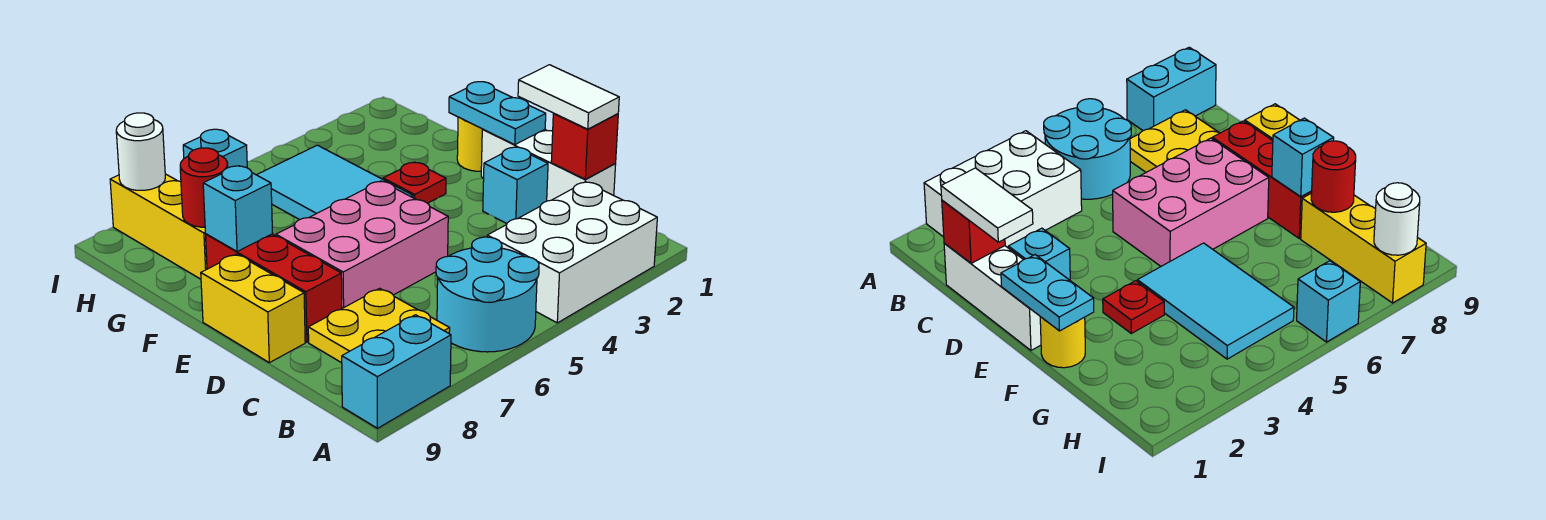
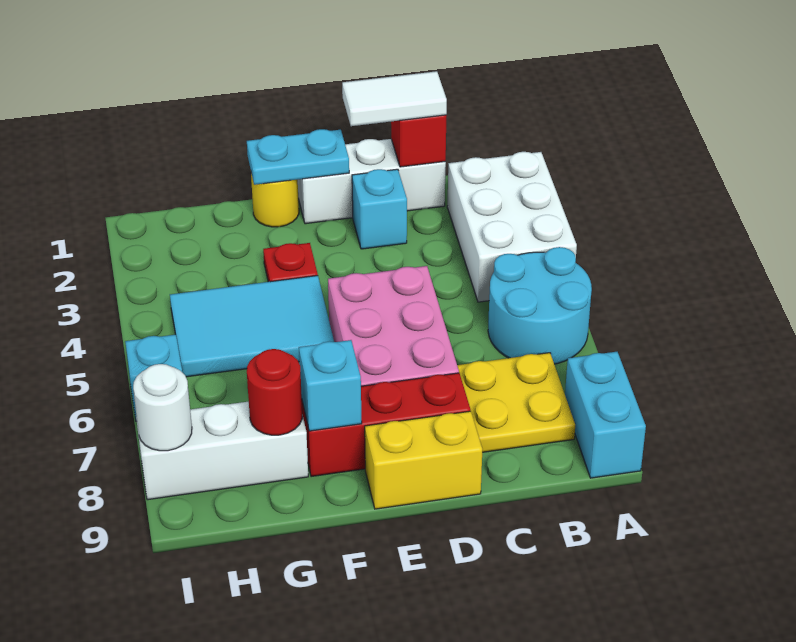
yellow 1x3 brick [110,174,207,279] -> white 1x3 brick [136,402,308,500]

